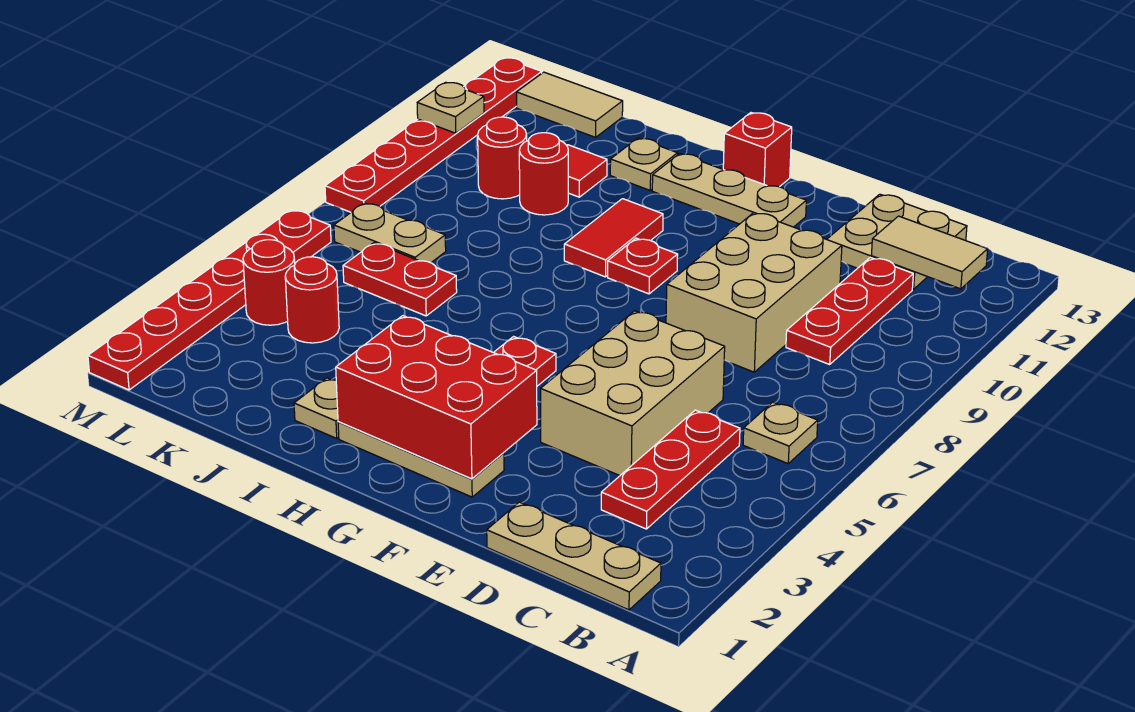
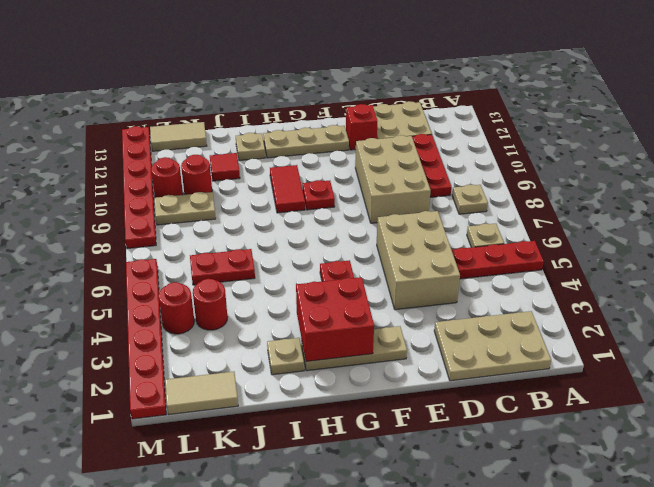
tan 1x3 plate [487,502,661,610] -> tan 2x3 plate [434,311,551,381]
tan 1x2 tile [871,216,988,289] -> tan 1x2 tile moved to [165,372,238,415]
red 1x3 plate [601,410,740,529] -> red 1x3 plate turned to [452,241,544,279]
red 2x3 brick [336,316,537,479] -> red 2x2 brick [296,277,374,361]
red 1x1 brick [723,113,792,187] -> red 1x1 brick moved to [346,104,377,150]
red 1x1 round brick [519,133,568,215] -> red 1x1 round brick moved to [151,157,183,198]
tan 1x2 plate [334,203,446,263] -> tan 1x2 plate moved to [154,192,216,225]
tan 1x1 plate [417,82,484,133] -> tan 1x1 plate moved to [452,184,488,214]

